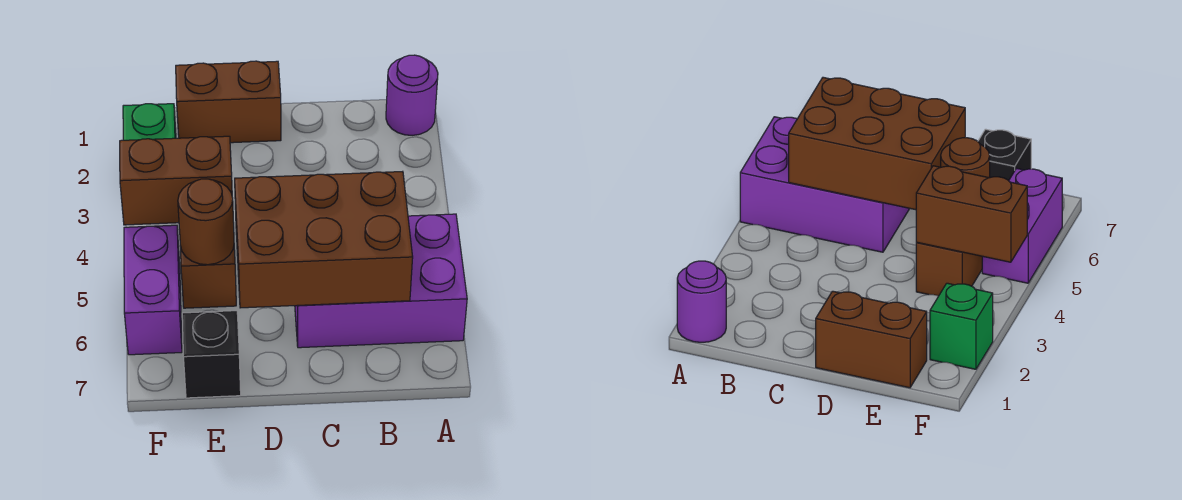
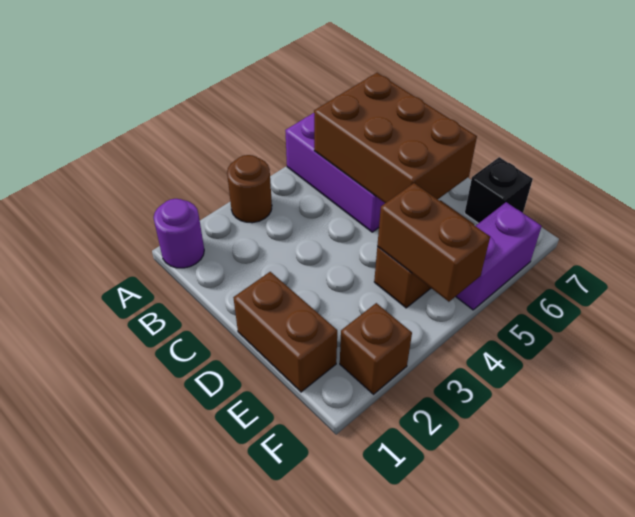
brown 1x1 round brick [178,179,234,265] -> brown 1x1 round brick moved to [227,155,272,223]
green 1x1 brick [123,104,176,140] -> brown 1x1 brick [340,303,412,394]

